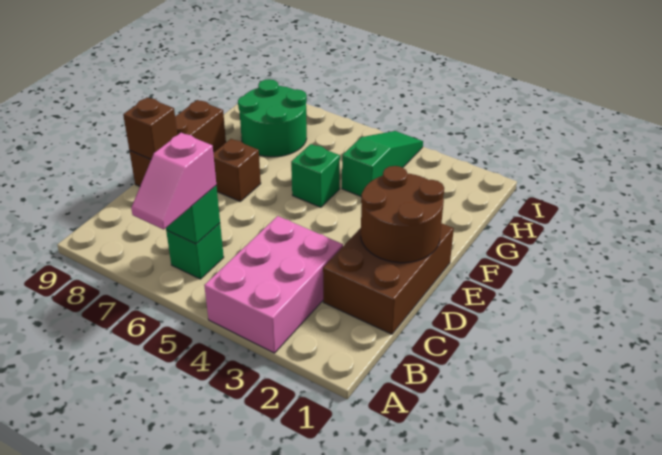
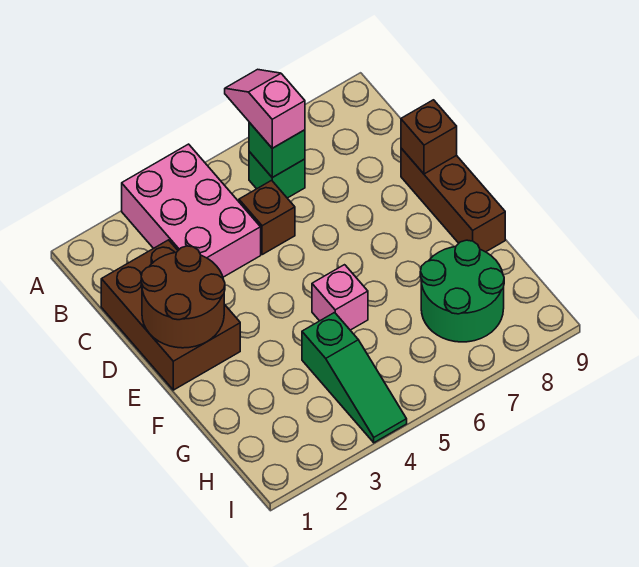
brown 1x1 brick [213,139,261,201] -> brown 1x1 brick moved to [239,180,295,255]
green 1x1 brick [291,144,340,207] -> pink 1x1 brick [312,265,368,330]

